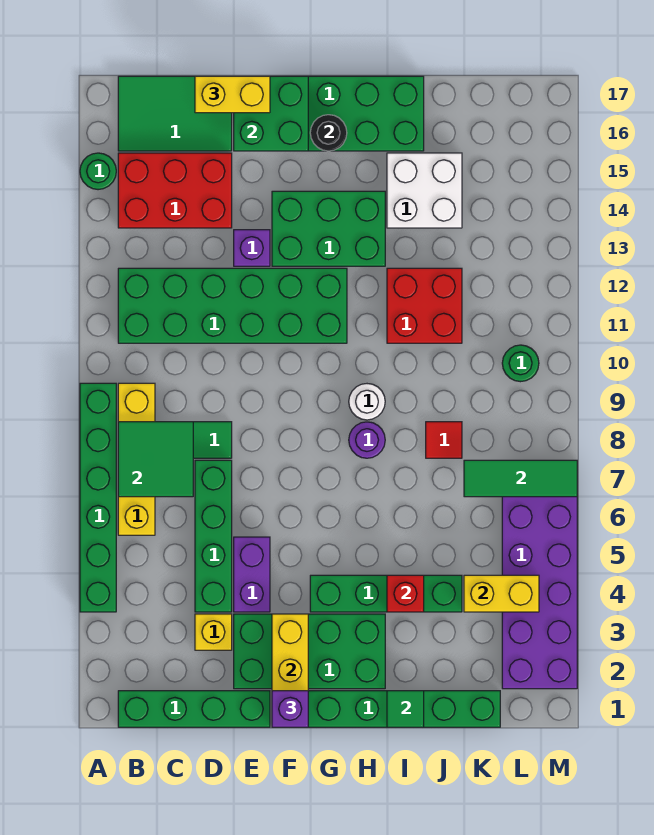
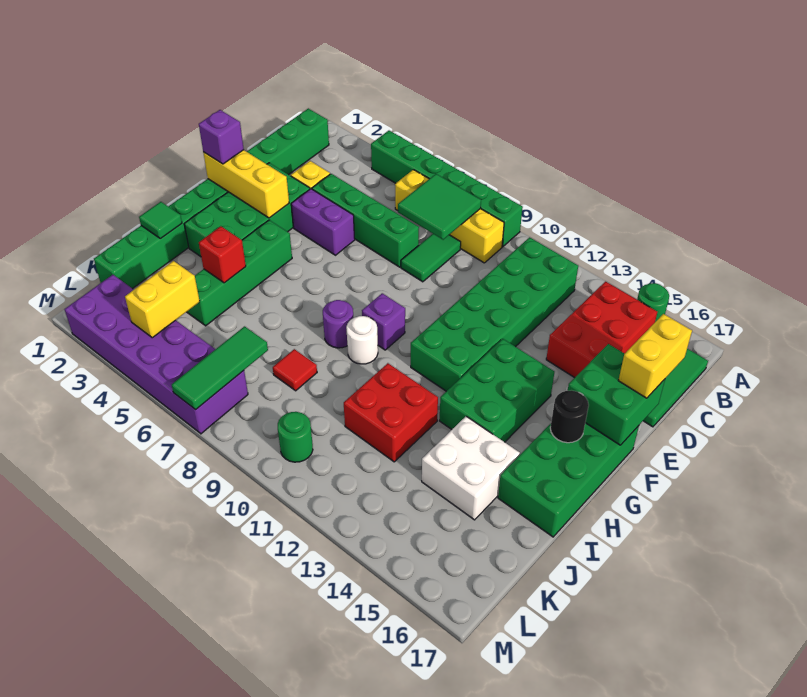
purple 1x1 brick [234,230,270,266] -> purple 1x1 brick moved to [362,293,405,350]

